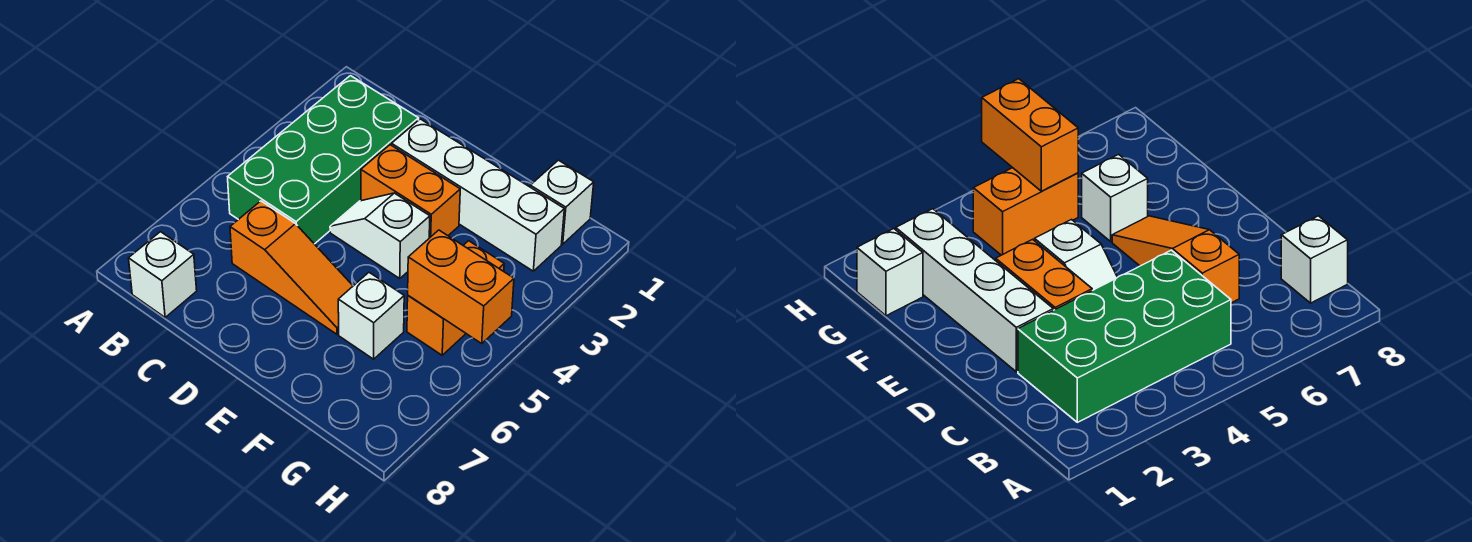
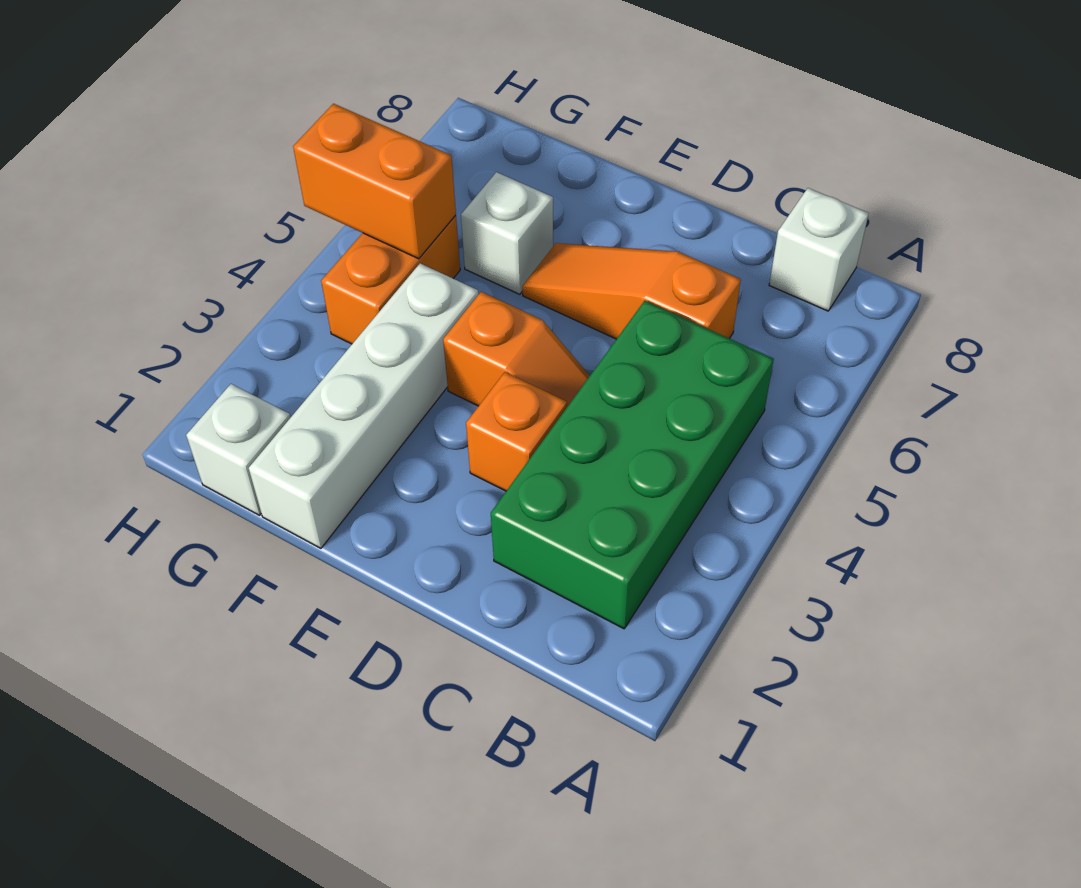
white 1x4 brick [392,119,564,271] -> white 1x4 brick turned to [249,263,478,548]
orange 1x2 brick [361,145,460,238] -> orange 1x1 brick [466,372,567,491]
white 1x2 slope [330,193,430,278] -> orange 1x2 slope [443,292,589,407]

